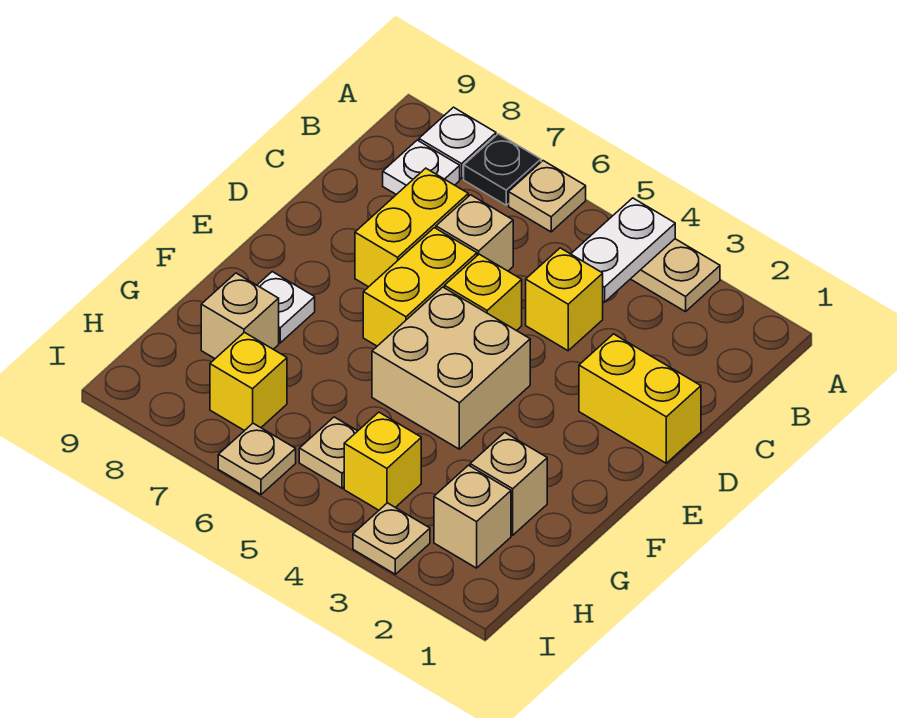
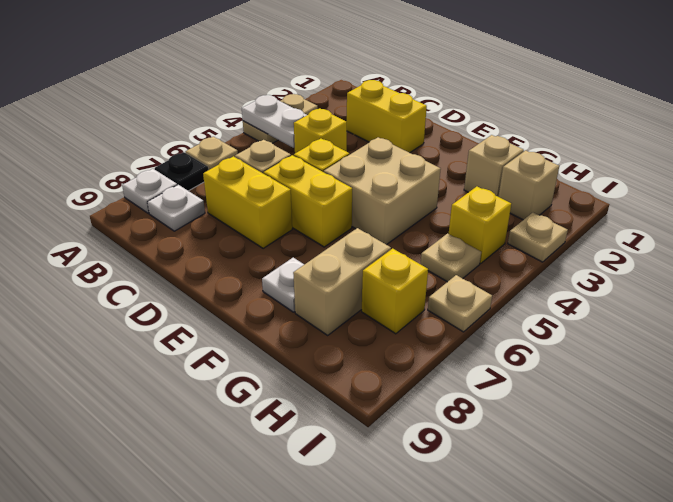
yellow 1x2 brick [579,334,701,463] -> yellow 1x2 brick turned to [347,80,427,153]
tan 1x1 brick [201,273,279,359] -> tan 1x2 brick [293,228,391,335]

